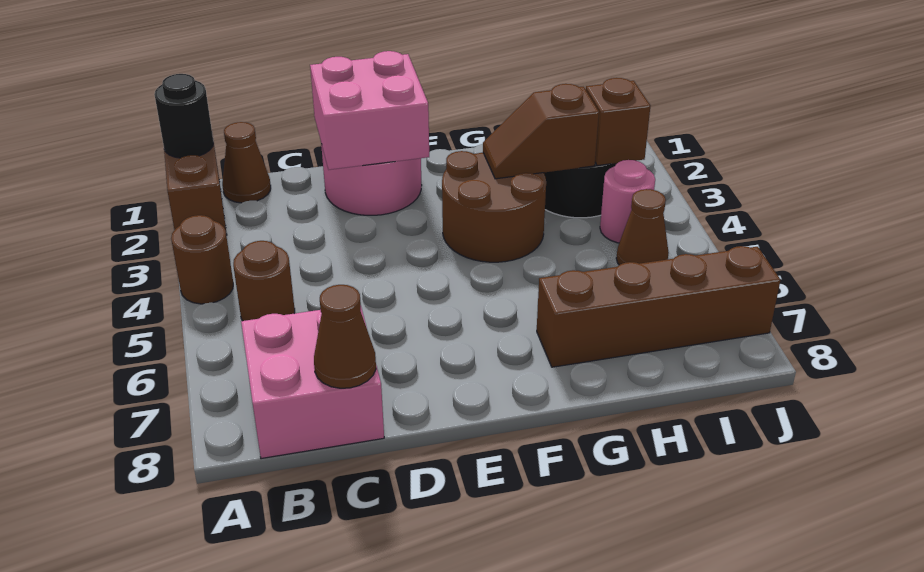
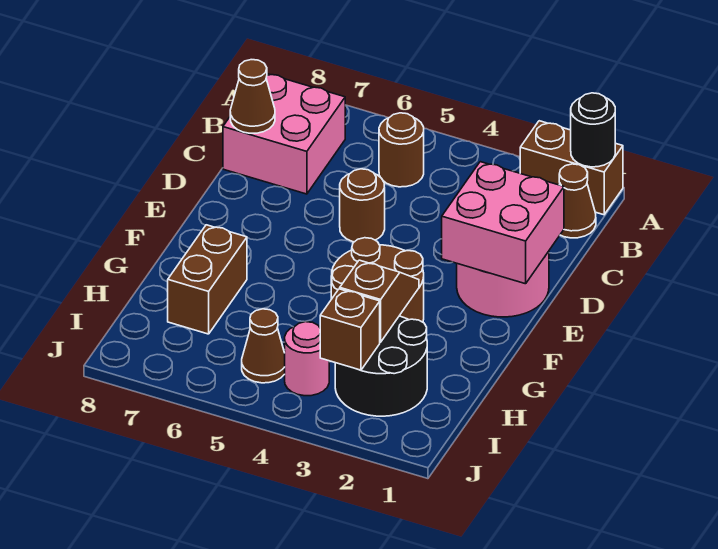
brown 1x1 round brick [171,215,233,304] -> brown 1x1 round brick moved to [340,169,385,242]
brown 1x4 brick [537,246,780,367] -> brown 1x2 brick [168,225,247,334]

